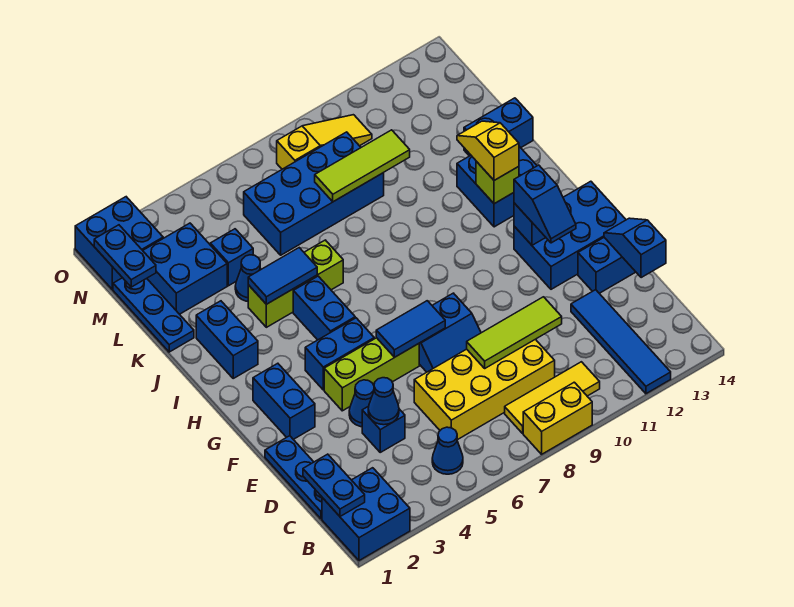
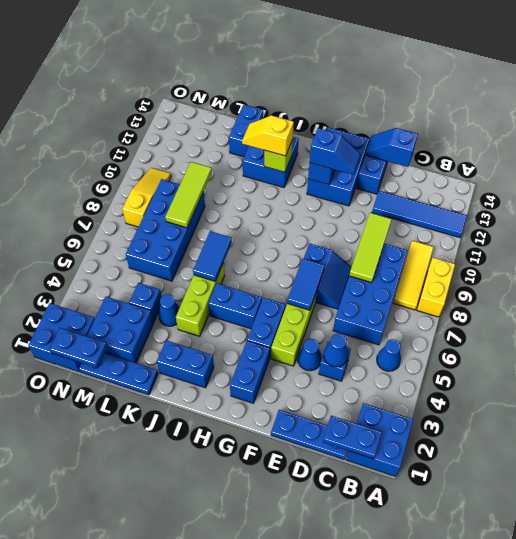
yellow 2x4 brick [414,339,555,440] -> blue 2x4 brick [333,243,408,345]
blue 1x2 brick [253,363,315,439] -> blue 1x2 brick turned to [230,341,270,403]
blue 1x2 tile [248,248,317,304] -> blue 1x2 tile moved to [193,231,232,282]

